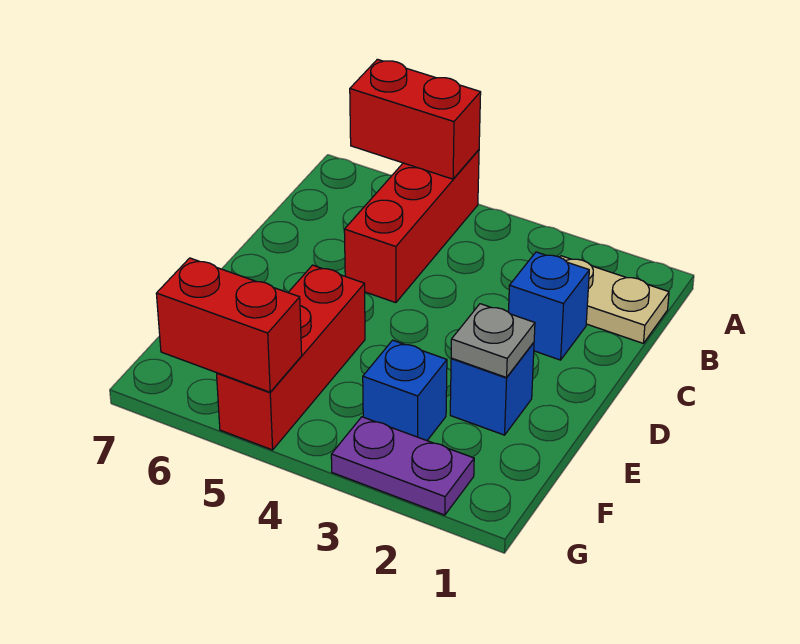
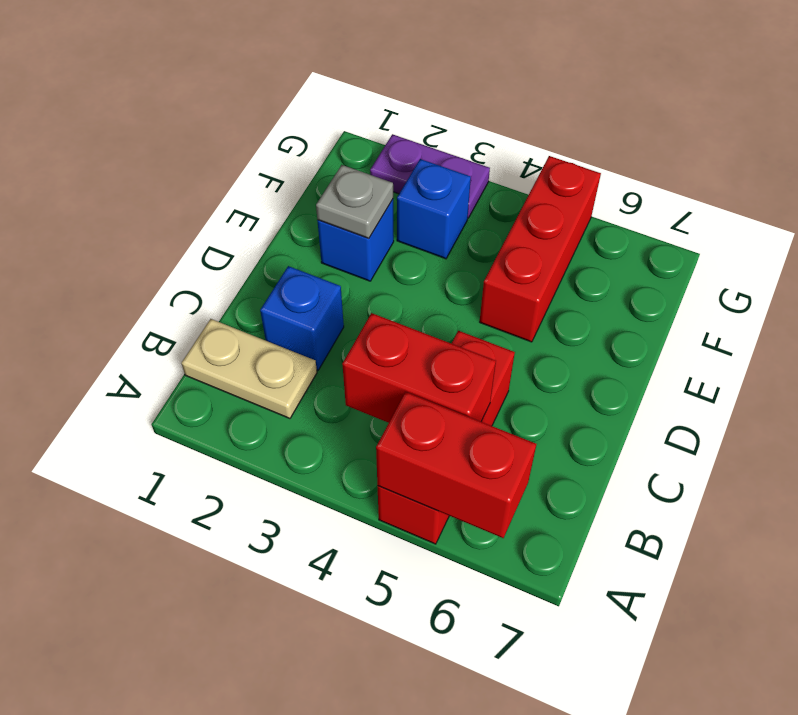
red 1x2 brick [156,258,302,392] -> red 1x2 brick moved to [342,313,496,423]

